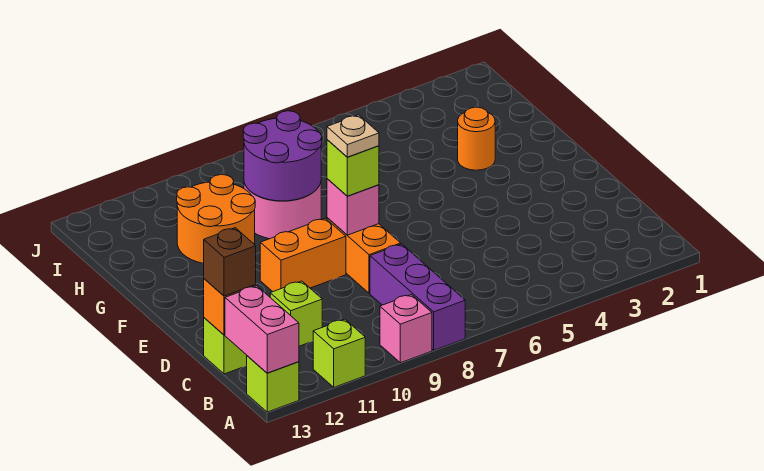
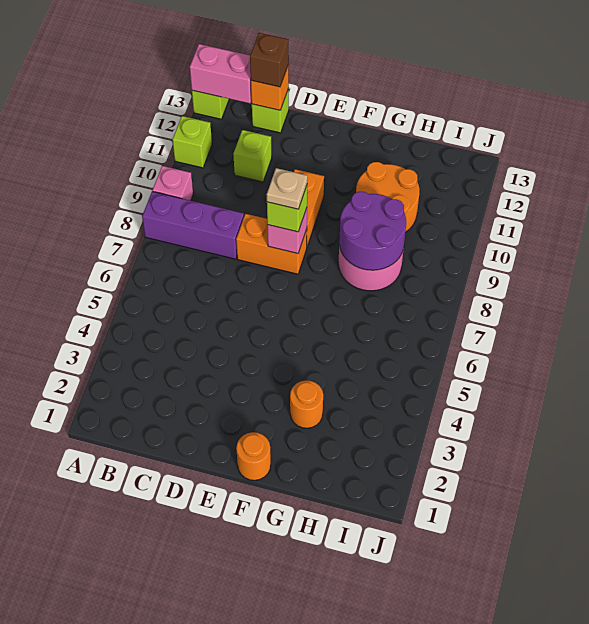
none -> orange 1x1 round brick [236,432,271,480]

